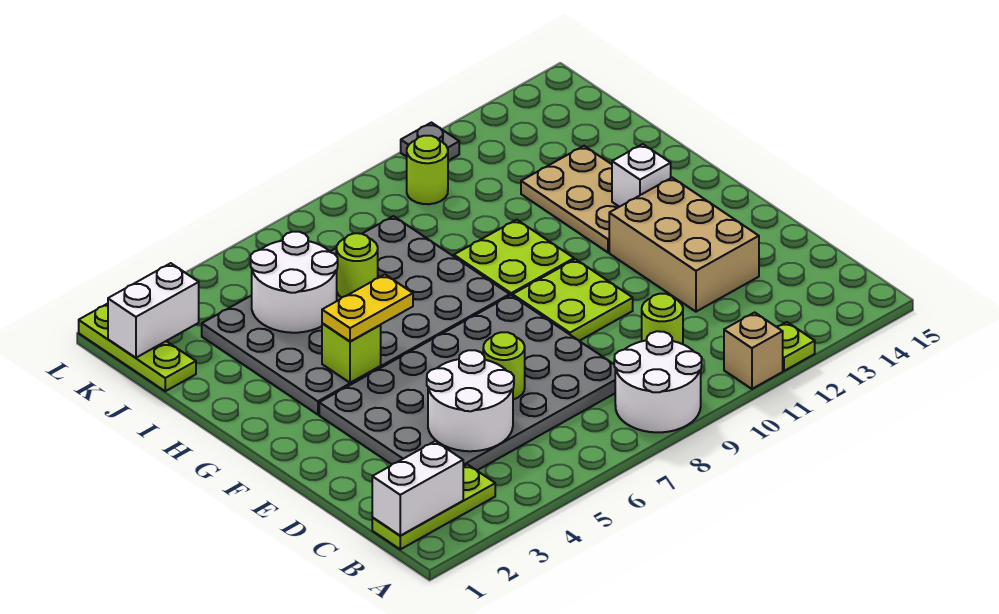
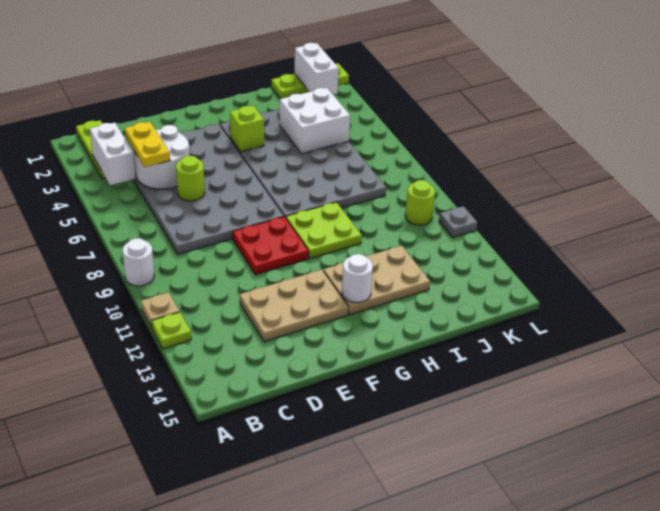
white 2x2 round brick [614,331,702,432] -> white 1x1 round brick [123,238,154,286]
tan 1x1 brick [724,312,783,389] -> tan 1x1 plate [141,293,180,327]
white 1x2 brick [372,441,463,536] -> white 1x2 brick moved to [90,123,136,185]
lime 1x1 round brick [642,294,683,344] -> none
tan 2x3 brick [609,178,759,312] -> tan 2x3 plate [240,270,348,342]
lime 2x2 plate [513,259,633,341] -> red 2x2 plate [233,217,309,275]
yellow 1x2 plate [322,275,413,342] -> yellow 1x2 plate moved to [125,122,170,167]
white 1x1 brick [612,144,671,207] -> white 1x1 round brick [342,254,373,303]
white 2x2 round brick [251,232,338,333] -> white 2x2 brick [280,88,350,154]
lime 1x1 round brick [336,233,378,298] -> none

